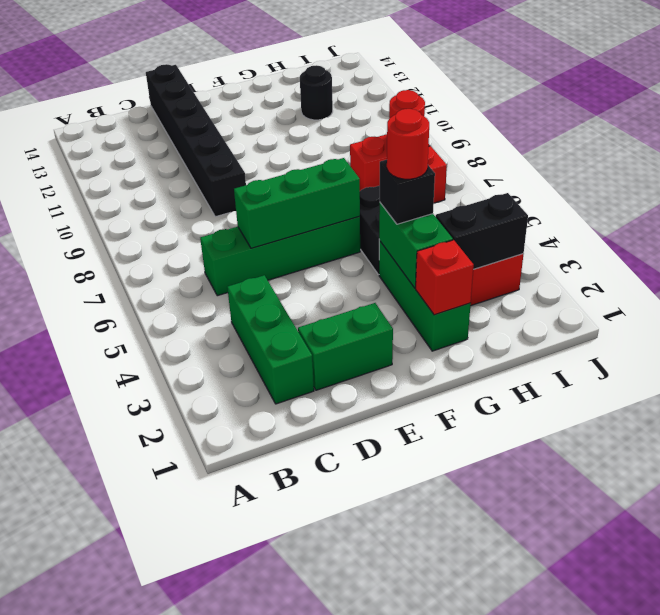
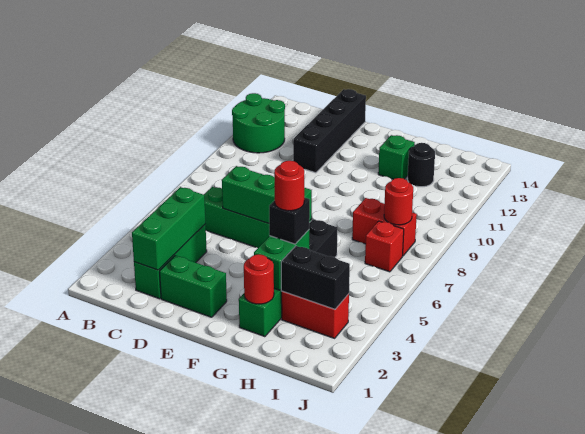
none -> green 2x2 round brick [232,93,285,153]
none -> green 1x3 brick [132,187,205,270]
black 1x6 brick [146,64,246,217] -> black 1x4 brick [293,89,366,173]
red 1x1 brick [416,240,474,315] -> red 1x1 round brick [244,254,274,304]
none -> green 1x1 brick [378,135,415,179]

